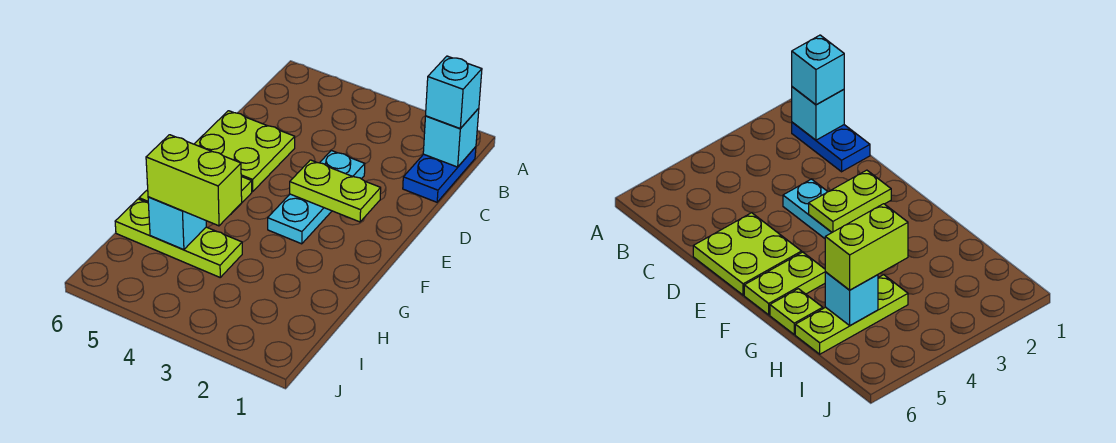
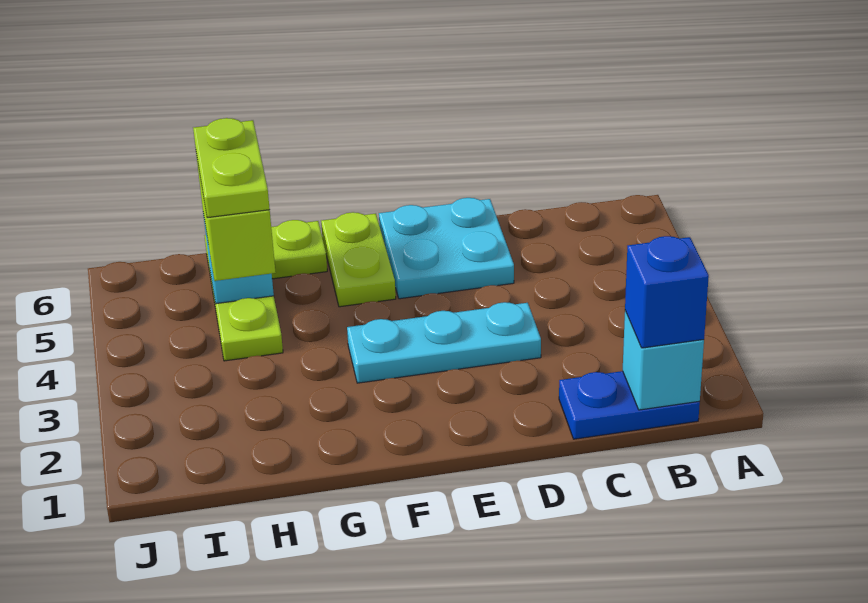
cyan 1x1 brick [426,56,482,129] -> blue 1x1 brick [625,236,709,348]
lime 2x2 plate [195,111,295,191] -> cyan 2x2 plate [379,198,514,299]
lime 1x2 plate [290,160,381,222] -> lime 1x2 plate moved to [193,118,270,218]

